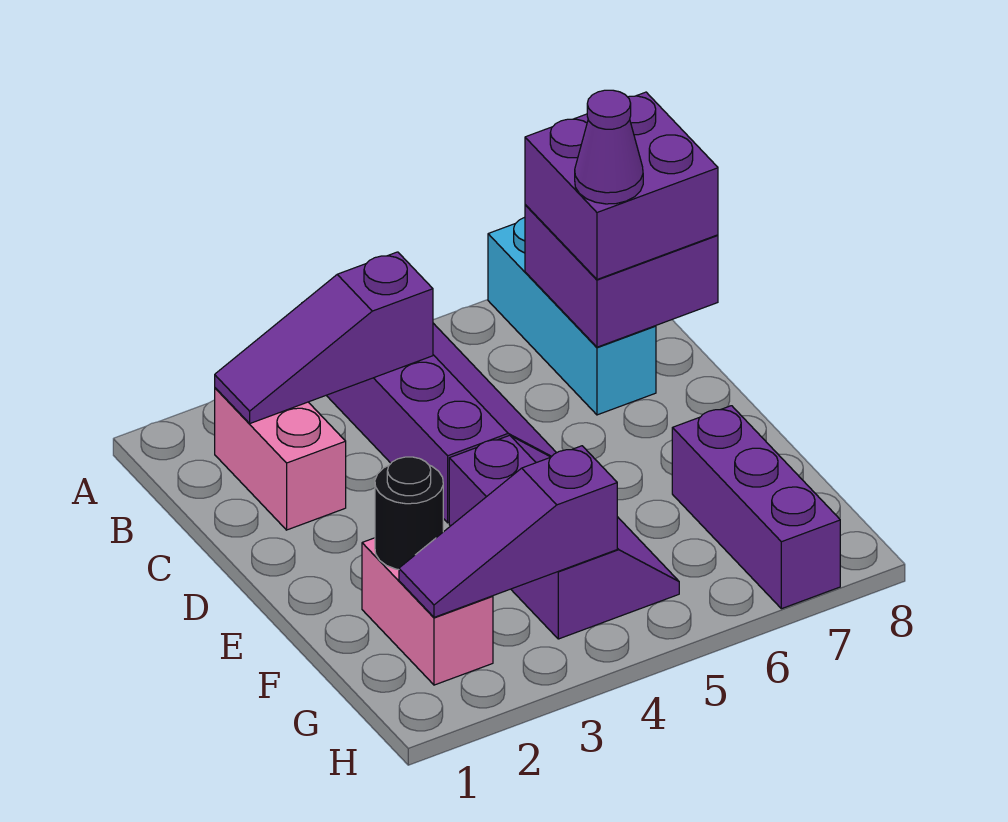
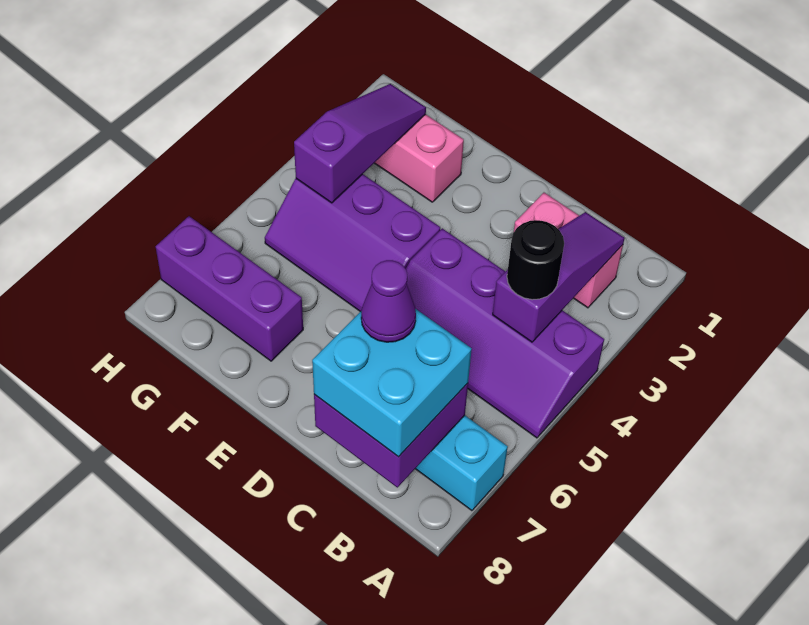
purple 2x2 brick [525,92,718,279] -> cyan 2x2 brick [312,309,472,457]
black 1x1 round brick [375,457,443,570] -> black 1x1 round brick moved to [507,220,564,300]

